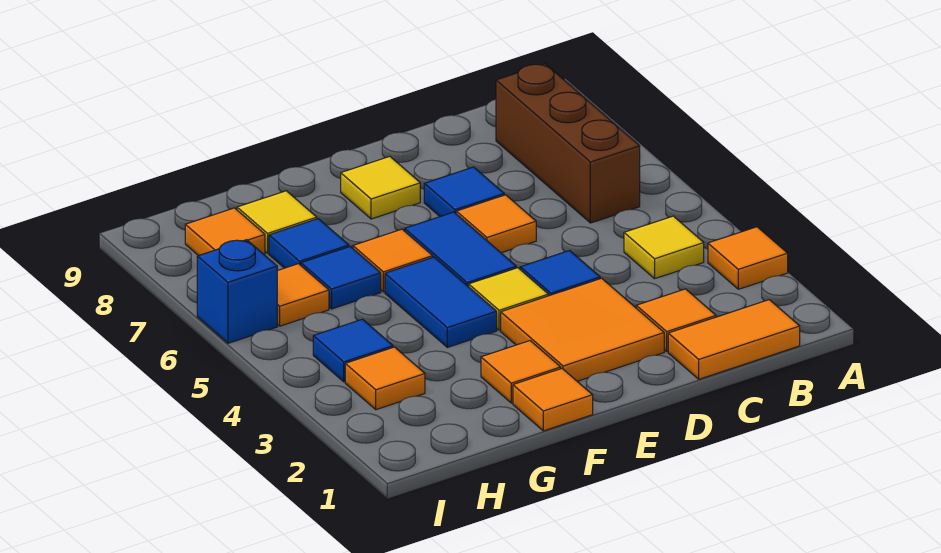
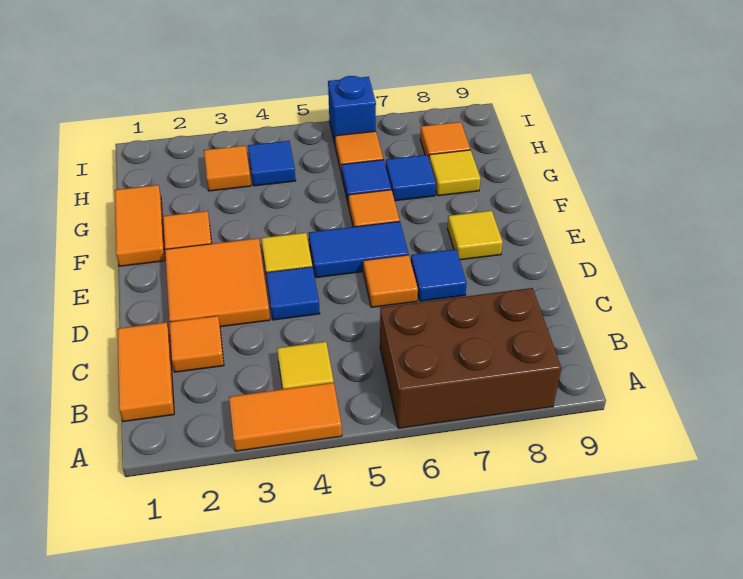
orange 1x1 tile [708,227,788,289] -> orange 1x2 tile [229,383,342,451]
brown 1x3 brick [496,64,640,223] -> brown 2x3 brick [380,288,561,428]
orange 1x1 tile [513,369,593,431] -> orange 1x2 tile [115,185,165,266]
blue 1x2 tile [385,257,497,347] -> none

